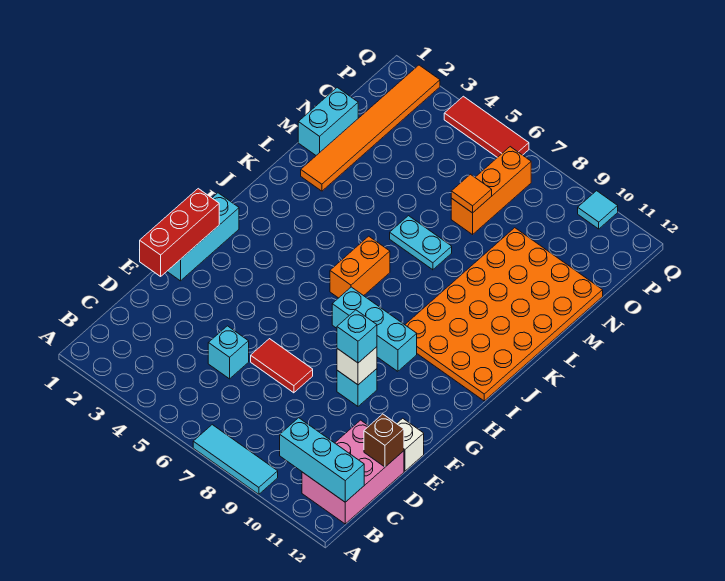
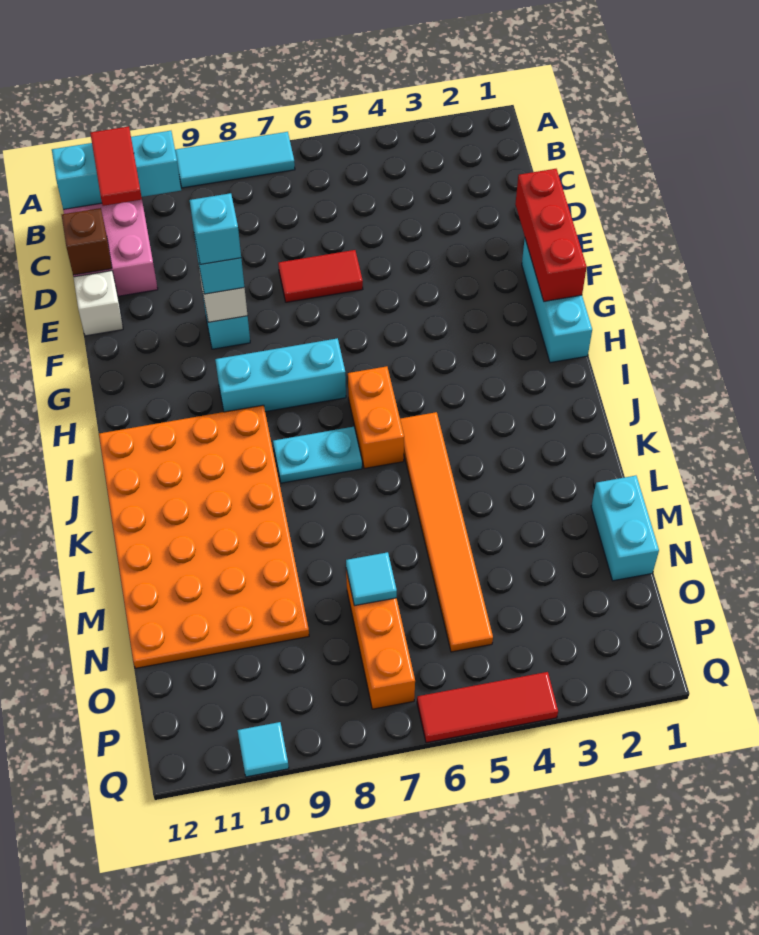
none -> red 1x2 tile [90,126,142,206]
cyan 1x1 brick [208,326,249,379] -> cyan 1x1 brick moved to [190,193,241,264]
orange 1x6 tile [301,65,440,191] -> orange 1x6 tile moved to [400,412,493,652]
cyan 1x2 plate [390,216,452,270] -> cyan 1x2 plate moved to [273,427,362,483]
orange 1x1 tile [451,174,492,213] -> cyan 1x1 tile [346,552,397,606]

